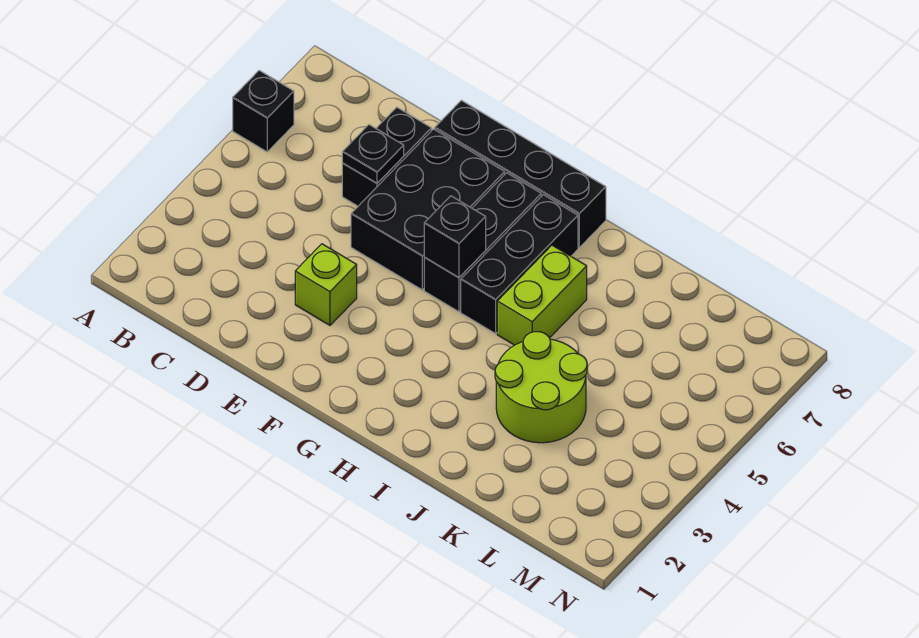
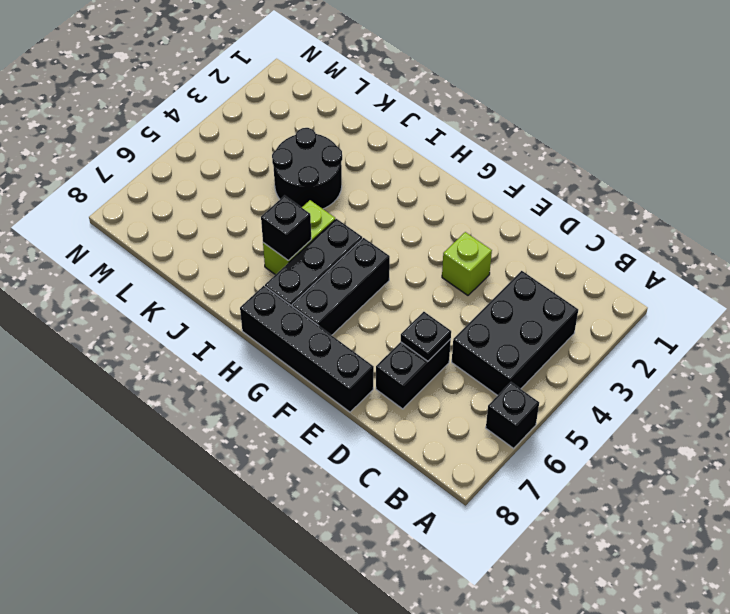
black 2x3 brick [351,129,505,290] -> black 2x3 brick moved to [452,271,578,396]
black 1x1 brick [424,196,486,278] -> black 1x1 brick moved to [261,196,311,260]
lime 2x2 round brick [495,332,587,443] -> black 2x2 round brick [272,128,342,209]

